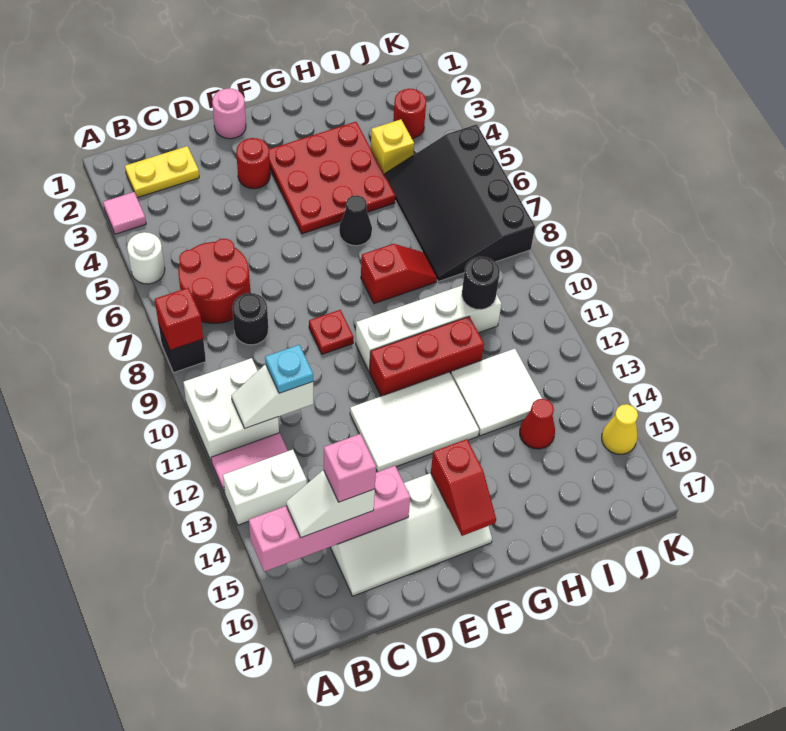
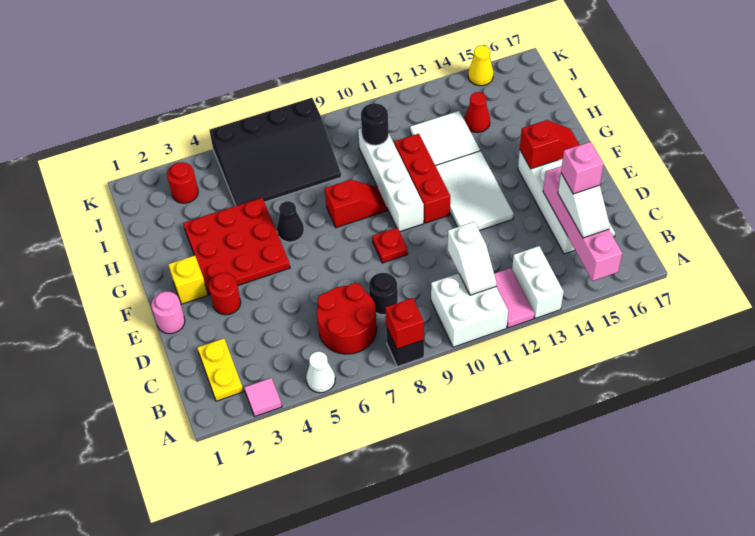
white 1x1 round brick [127,232,165,284] -> white 1x1 cone [306,352,335,393]
cyan 1x1 plate [265,345,313,393] -> none
red 1x2 slope [361,244,437,304] -> red 1x2 slope turned to [325,180,387,228]
yellow 1x1 brick [371,119,414,174] -> yellow 1x1 brick moved to [168,255,208,304]

